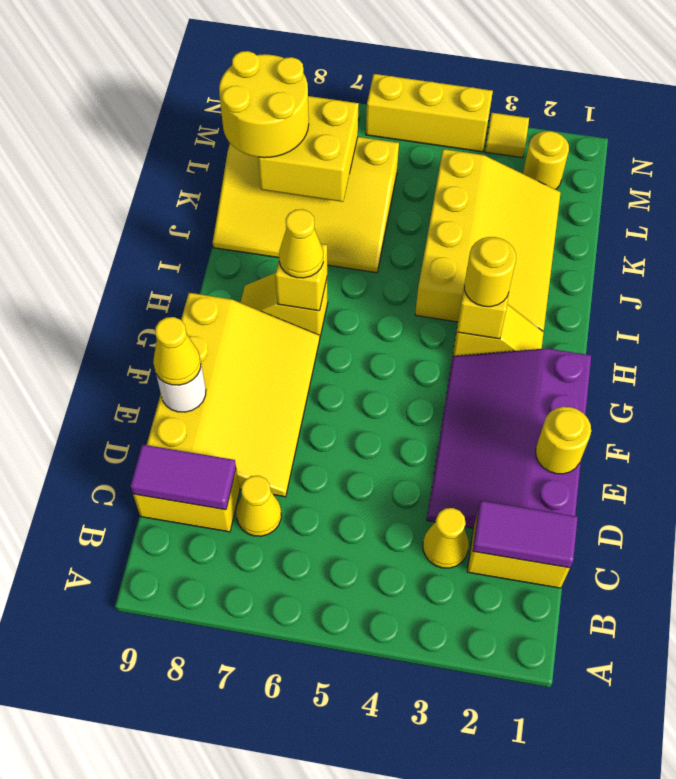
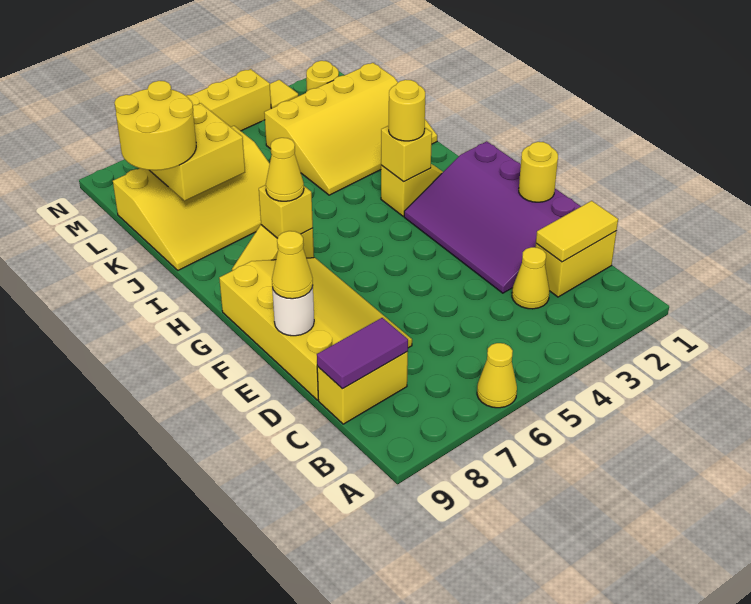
purple 1x2 tile [473,501,578,568] -> yellow 1x2 tile [536,201,618,262]
yellow 1x1 cone [236,476,281,536] -> yellow 1x1 cone moved to [477,343,517,408]
yellow 3x4 slope [415,149,561,332] -> yellow 3x4 slope turned to [264,63,437,195]

